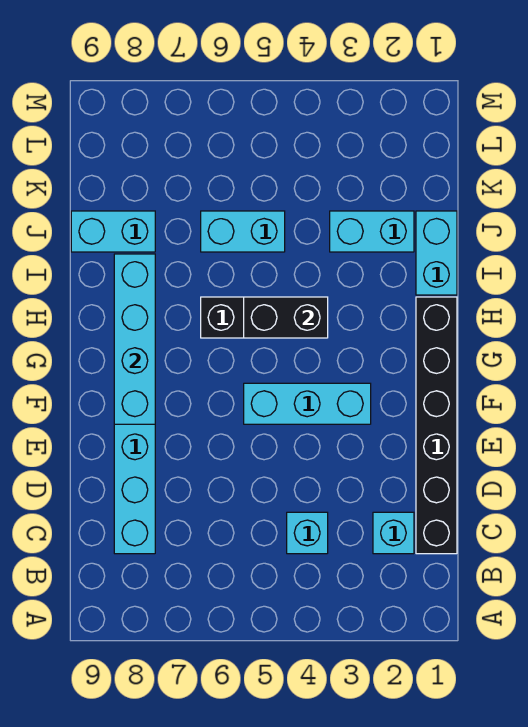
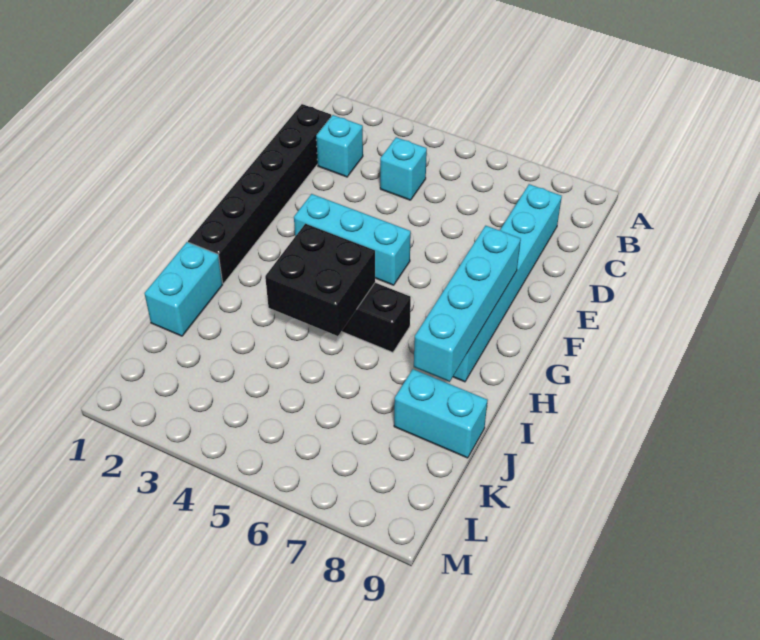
black 1x2 brick [244,297,328,338] -> black 2x2 brick [265,224,375,336]
cyan 1x2 brick [330,211,414,252] -> none
cyan 1x2 brick [201,211,285,252] -> none

